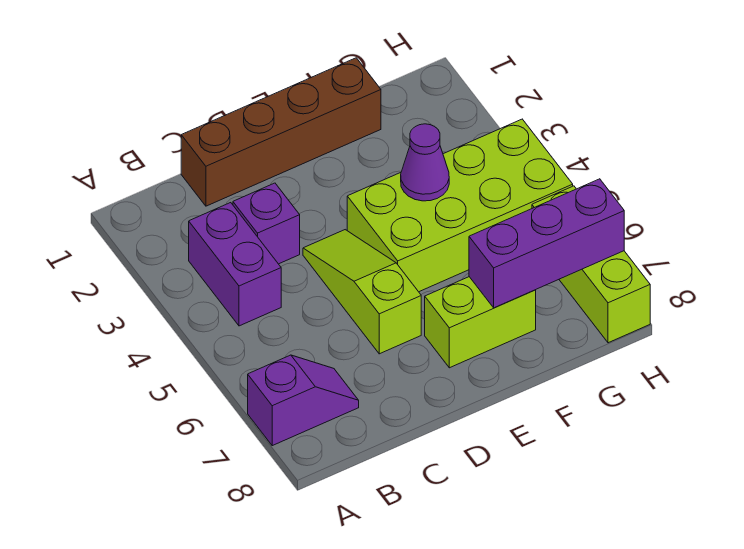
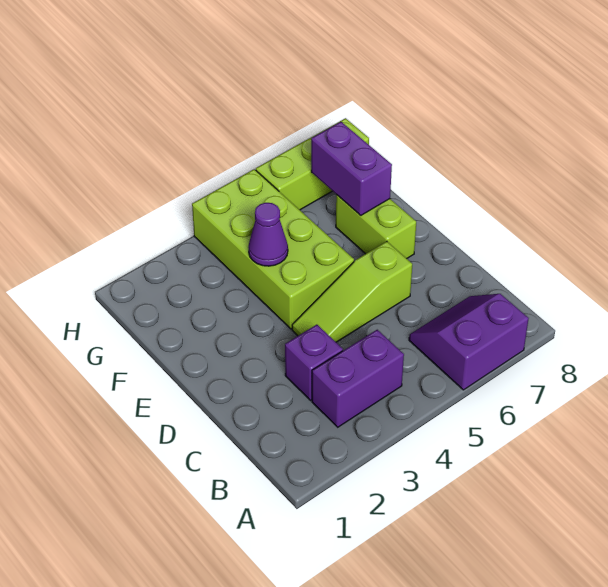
purple 1x2 slope [248,355,359,446] -> purple 2x2 slope [409,294,529,390]
brown 1x4 brick [181,58,381,206] -> none
purple 1x3 brick [469,179,624,308] -> purple 1x2 brick [311,122,392,215]

